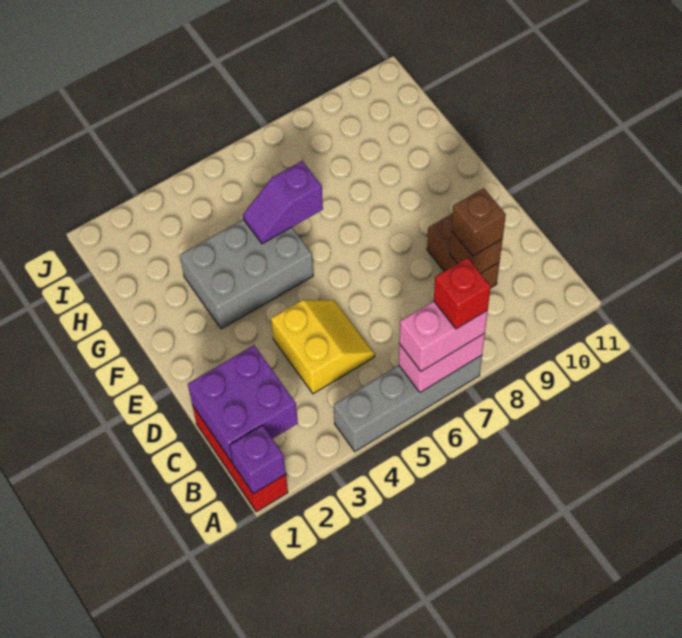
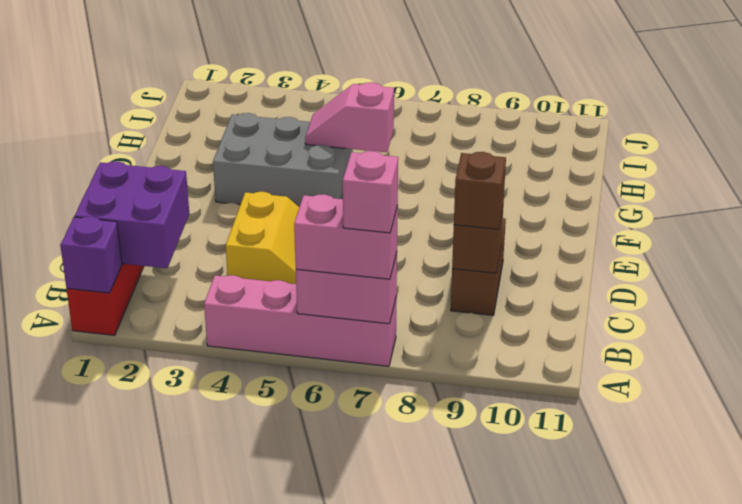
grey 1x4 brick [334,355,482,451] -> pink 1x4 brick [204,275,397,366]
red 1x1 brick [434,258,491,329] -> pink 1x1 brick [343,151,398,233]
purple 1x2 slope [243,161,323,244] -> pink 1x2 slope [305,82,394,152]

